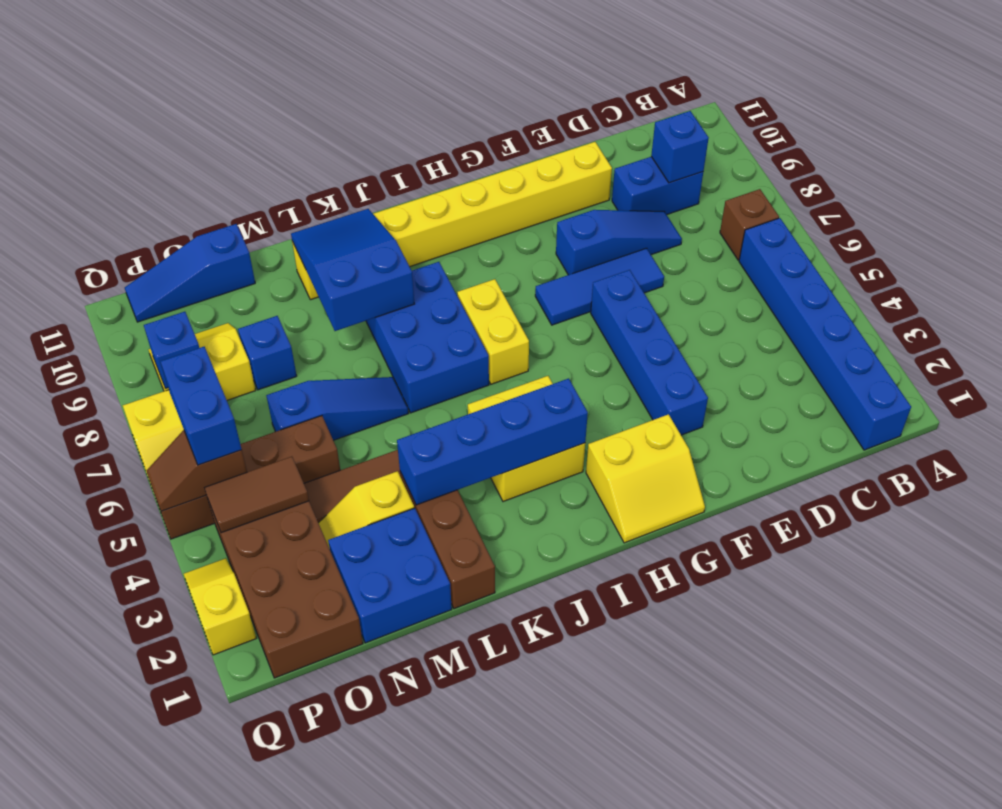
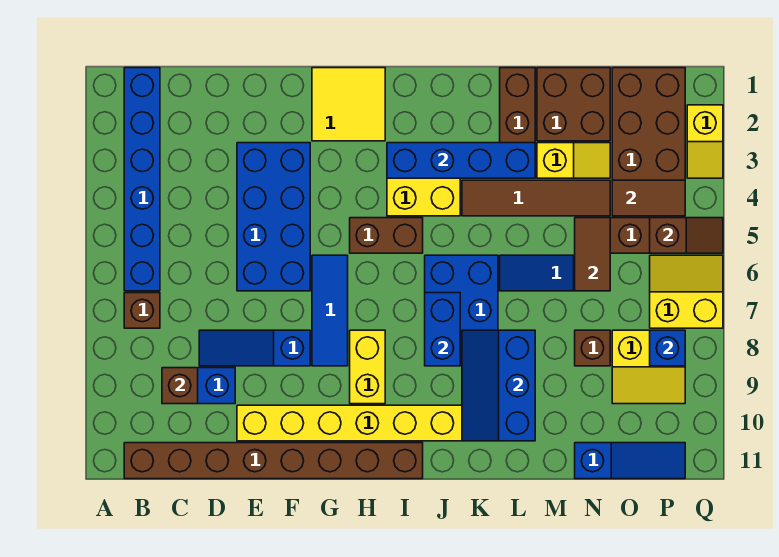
none -> brown 1x8 brick [124,443,423,479]
blue 1x1 brick [651,111,709,183] -> brown 1x1 brick [162,368,198,404]
blue 1x3 tile [535,248,664,325] -> blue 1x3 tile turned to [312,255,348,366]
blue 1x4 brick [591,270,708,435] -> blue 2x4 brick [237,143,310,291]
yellow 2x2 slope [586,414,705,543] -> yellow 2x2 tile [312,68,385,141]
none -> brown 1x2 brick [350,218,423,253]
yellow 1x2 brick [457,279,529,384] -> yellow 1x2 brick moved to [350,330,385,404]
blue 2x3 slope [291,209,414,331] -> blue 2x3 slope turned to [462,330,535,441]
blue 2x2 brick [328,508,452,643] -> brown 2x2 brick [537,68,610,141]
none -> brown 1x2 tile [575,218,610,291]
blue 1x1 brick [238,316,297,390] -> brown 1x1 brick [575,330,610,366]
blue 1x2 brick [160,347,242,465] -> blue 1x2 brick moved to [425,293,460,366]

